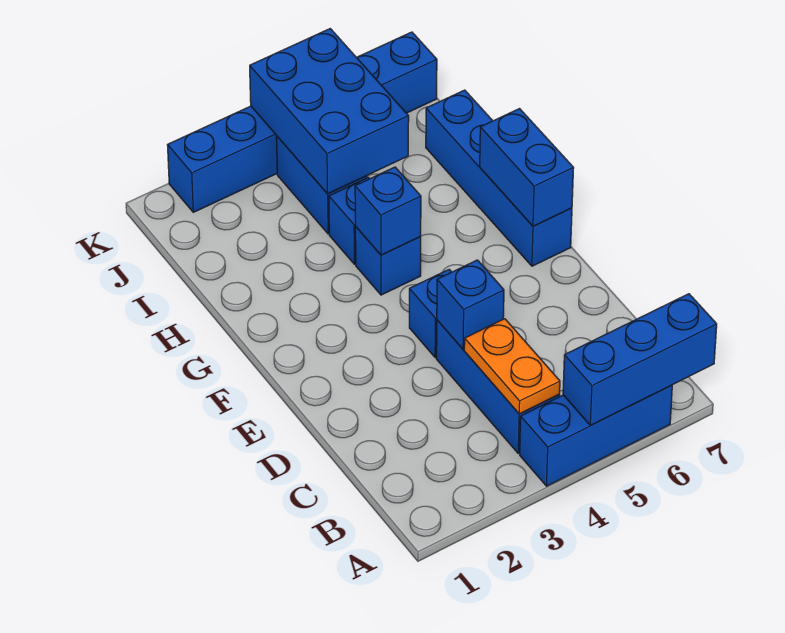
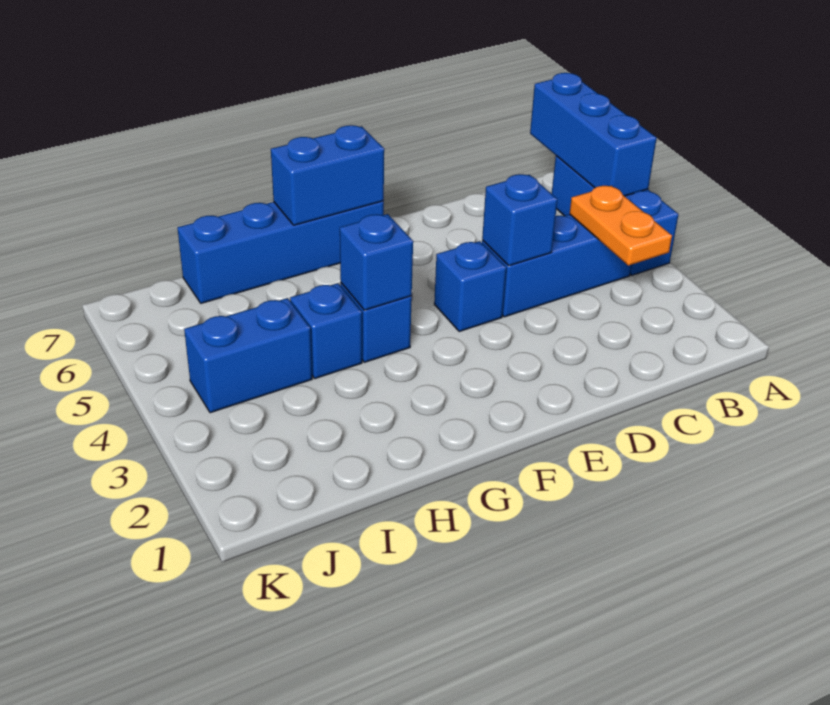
orange 1x2 plate [464,319,560,414] -> orange 1x2 plate turned to [570,186,672,266]
blue 2x3 brick [250,29,409,194] -> none
blue 1x6 brick [167,32,437,212] -> none

